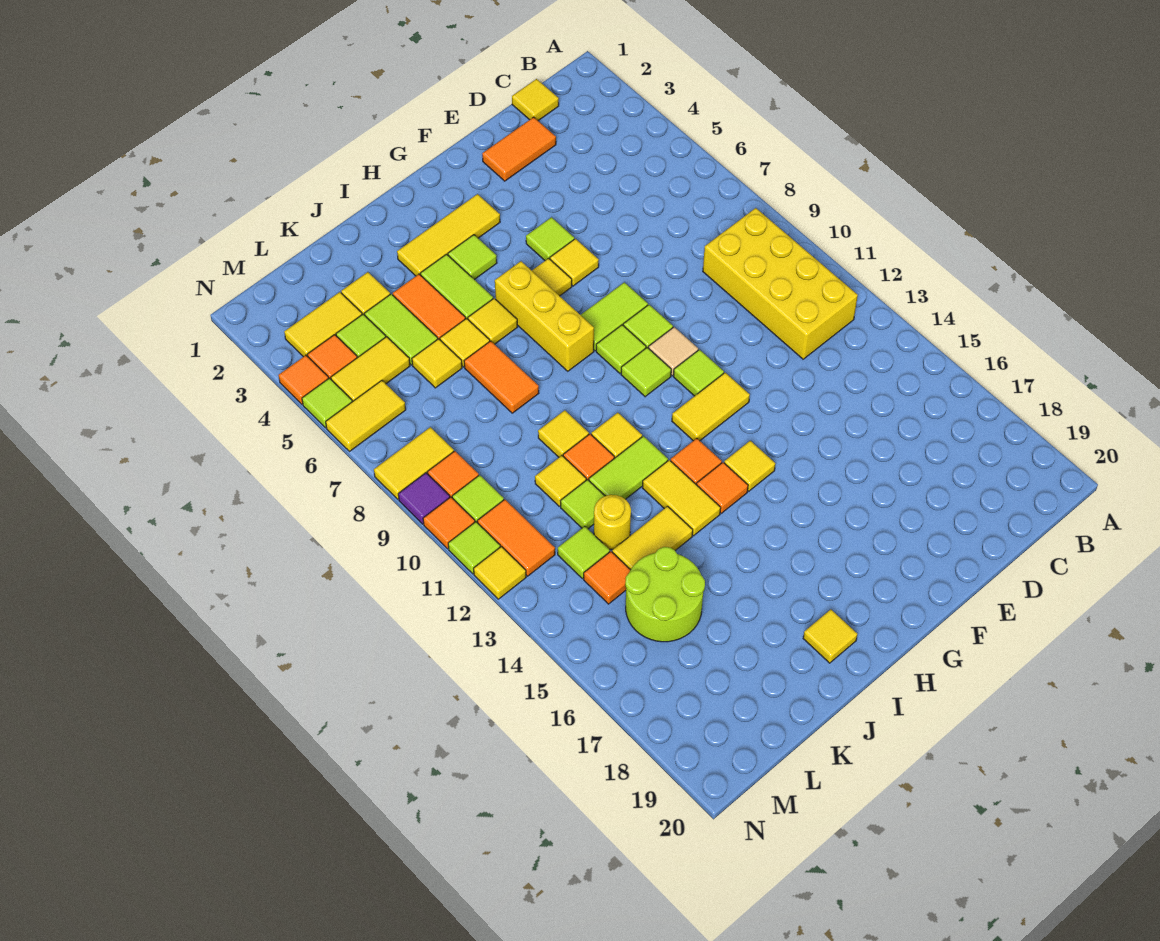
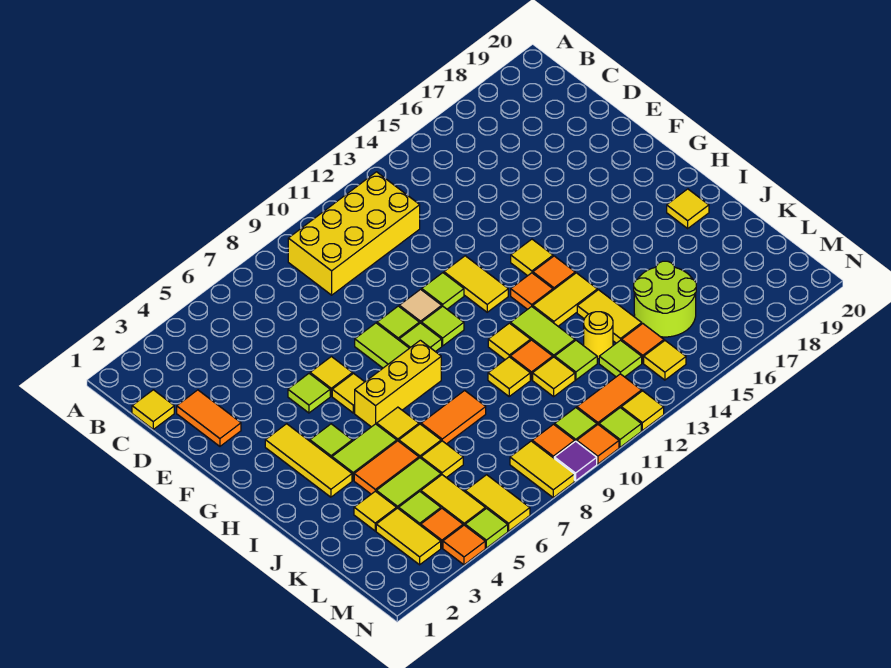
none -> yellow 1x1 tile [644,341,686,380]

